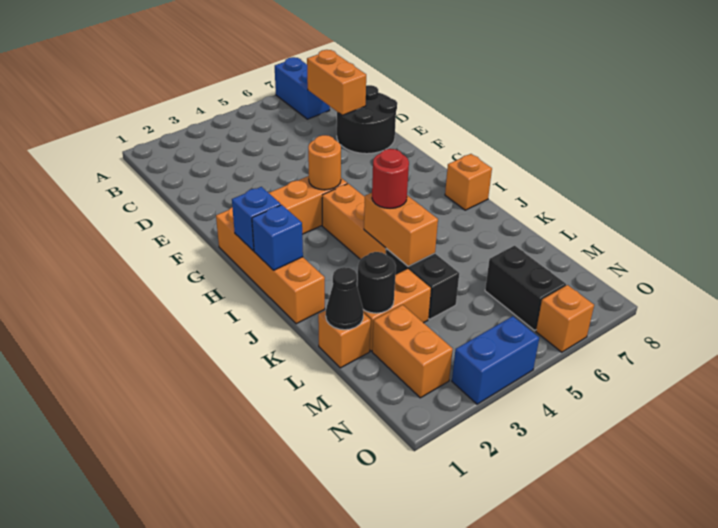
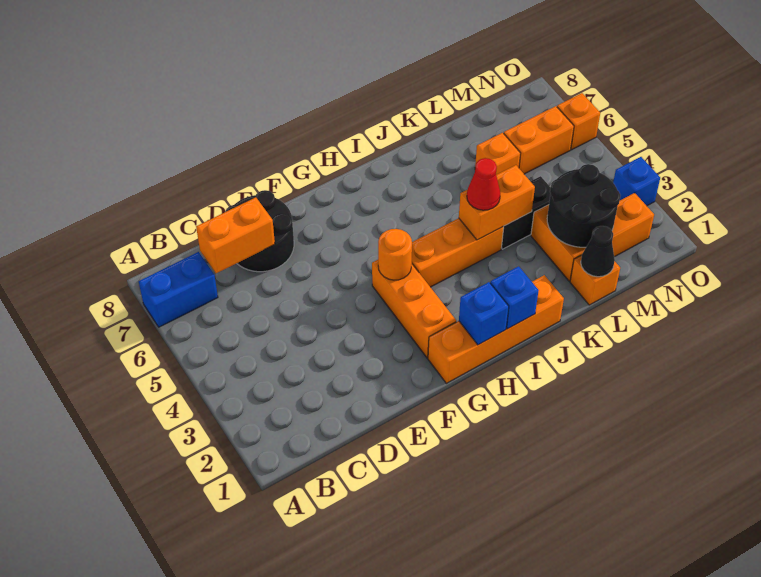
orange 1x1 brick [445,154,492,210] -> orange 1x1 brick moved to [475,133,521,175]
red 1x1 round brick [372,149,409,208] -> red 1x1 cone [467,158,500,210]
black 1x1 round brick [357,252,396,313] -> black 2x2 round brick [547,164,620,247]
black 1x2 brick [485,246,566,330] -> orange 1x2 brick [504,106,574,174]
blue 1x2 brick [452,316,539,404] -> blue 1x1 brick [613,157,660,206]

